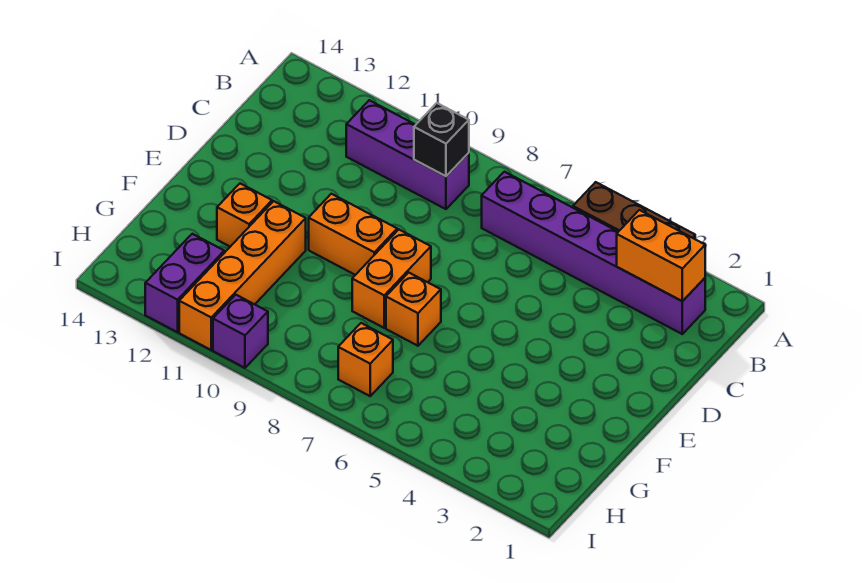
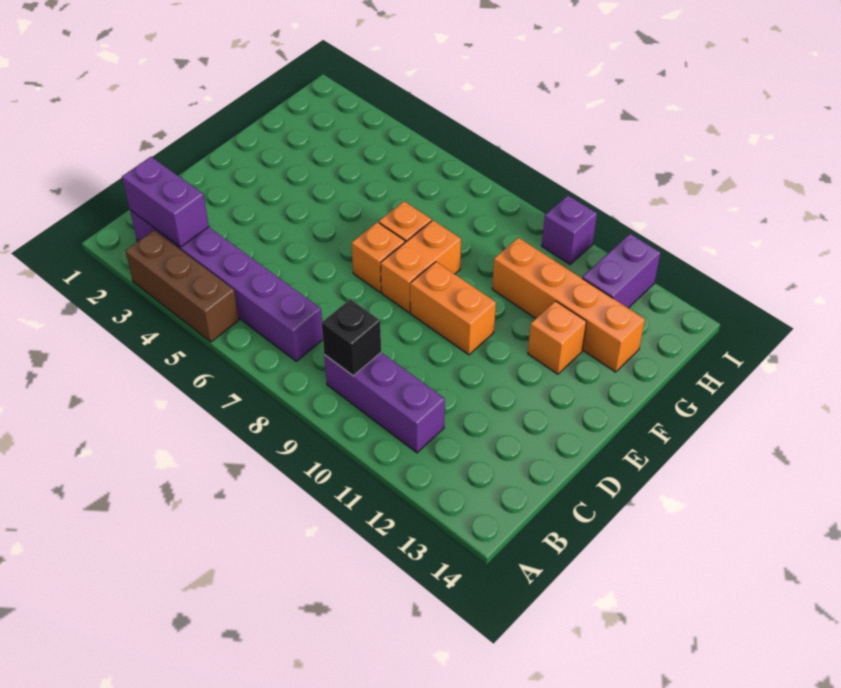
orange 1x2 brick [617,210,705,301] -> purple 1x2 brick [122,157,209,247]
orange 1x4 brick [179,201,306,350] -> orange 1x4 brick turned to [492,238,645,372]
orange 1x1 brick [338,323,393,396] -> orange 1x1 brick moved to [352,222,405,292]

